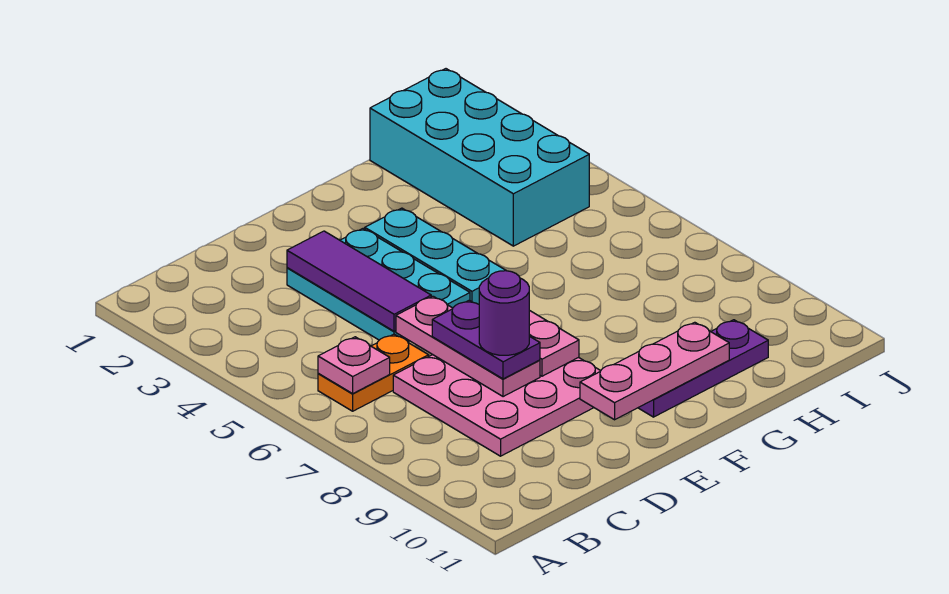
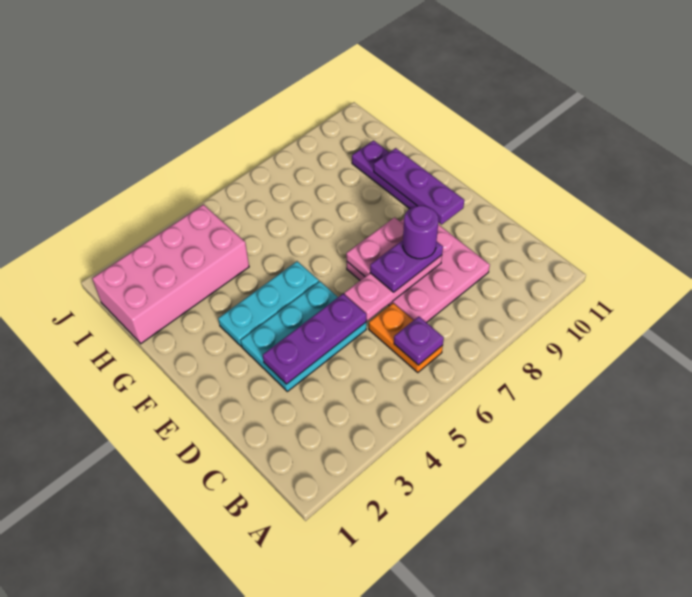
pink 1x1 plate [318,337,390,394] -> purple 1x1 plate [394,317,444,365]
purple 1x3 tile [287,231,431,331] -> purple 1x3 plate [263,294,366,384]
pink 1x3 plate [580,322,729,420] -> purple 1x3 plate [374,148,464,225]
cyan 2x4 brick [370,69,589,246] -> pink 2x4 brick [92,205,249,344]

